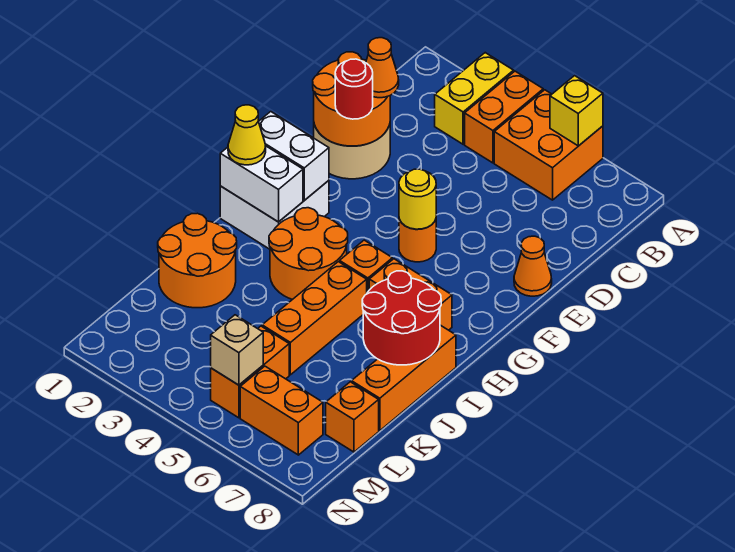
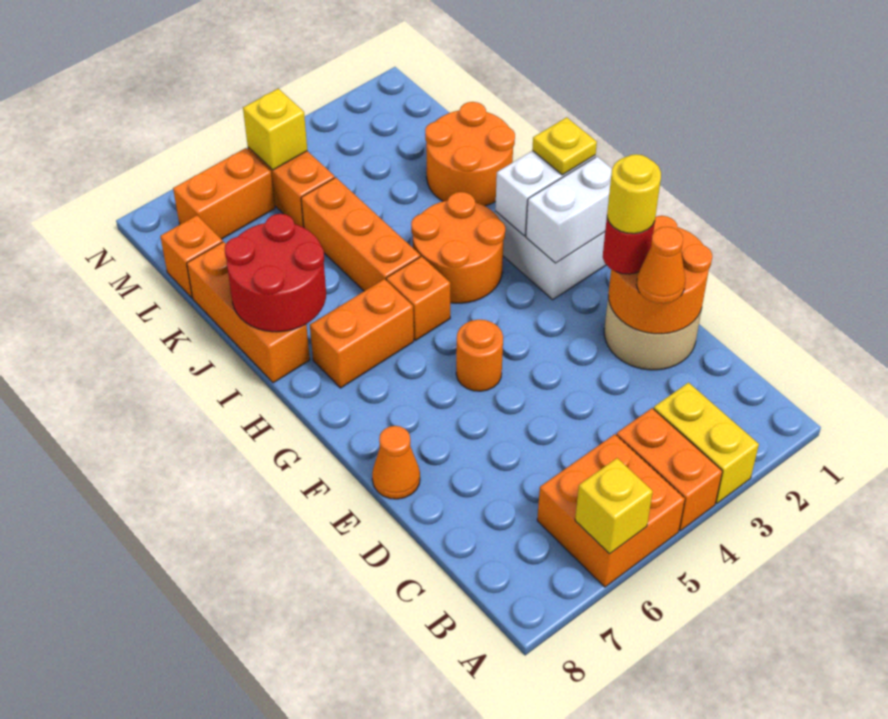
yellow 1x1 round brick [399,169,436,229] -> yellow 1x1 round brick moved to [607,154,661,234]
yellow 1x1 cone [228,105,266,165] -> yellow 1x1 plate [532,117,597,175]
tan 1x1 brick [211,315,263,385] -> yellow 1x1 brick [243,89,307,170]

